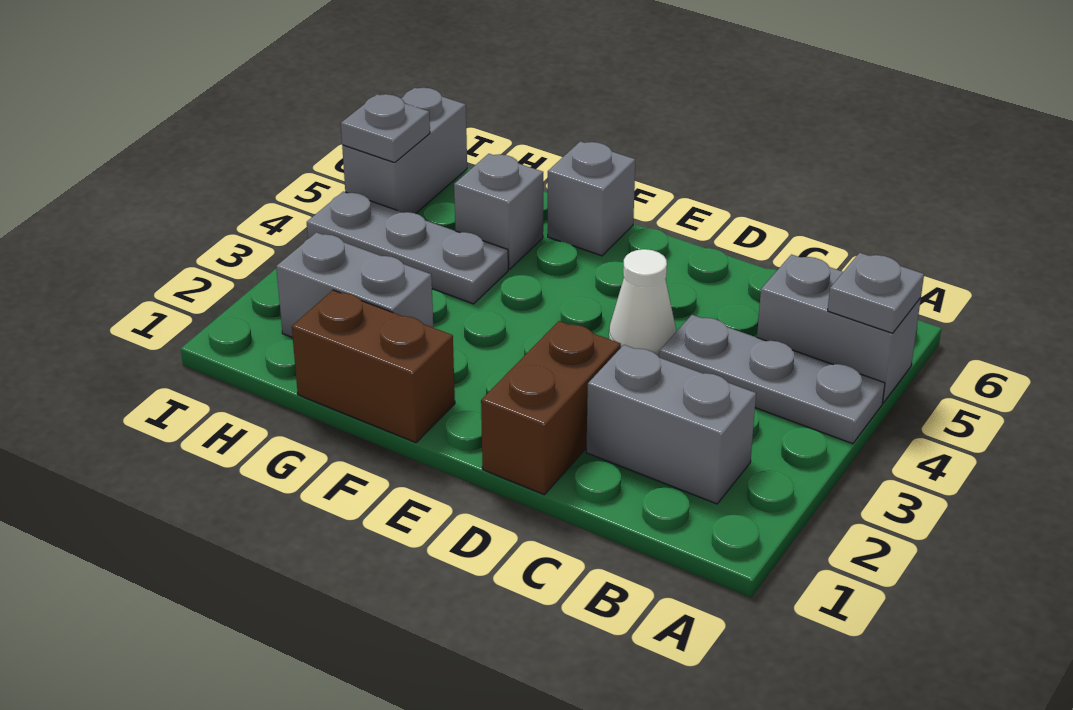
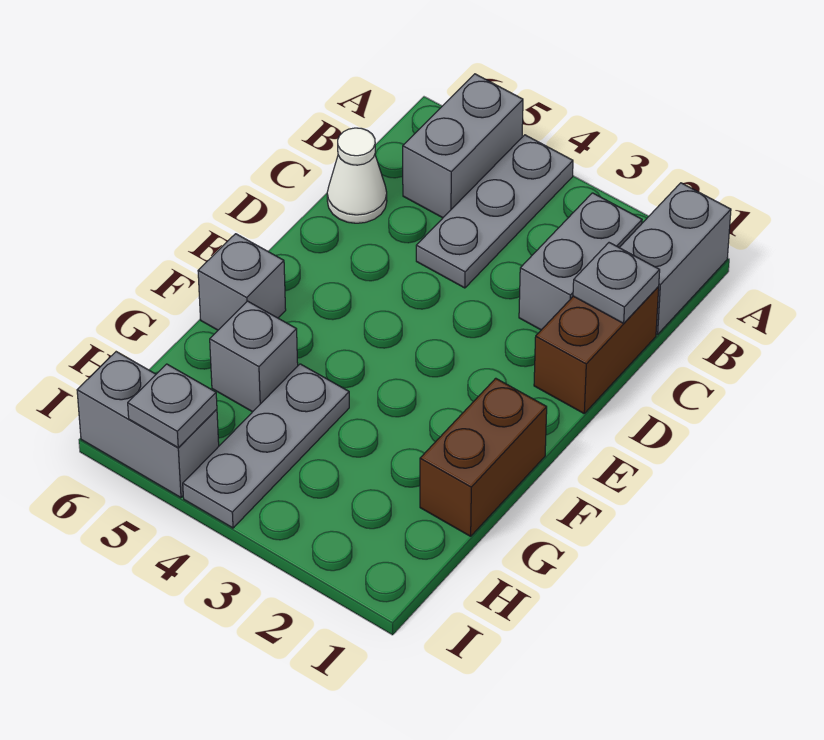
grey 1x1 plate [828,253,924,333] -> grey 1x1 plate moved to [573,243,660,323]
brown 1x2 brick [481,321,621,495] -> brown 1x2 brick turned to [534,287,659,413]
white 1x1 cone [609,249,676,356] -> white 1x1 cone moved to [327,128,387,223]
grey 1x2 brick [276,232,433,338] -> grey 1x2 brick moved to [619,183,731,334]

